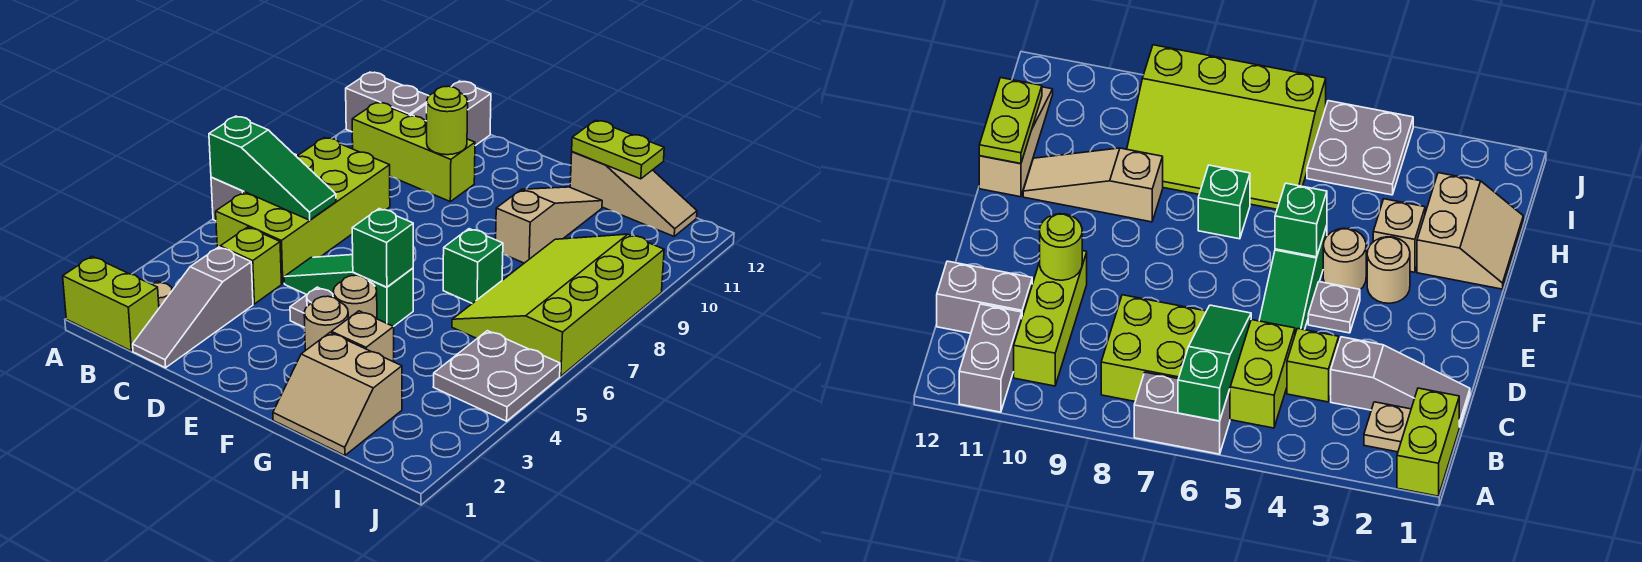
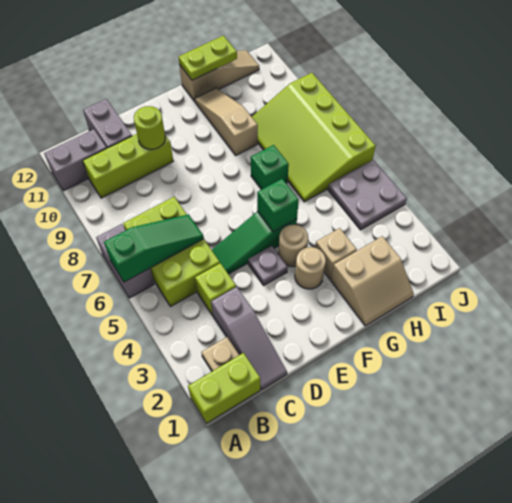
lime 2x4 brick [216,137,390,284] -> lime 2x3 brick [123,197,220,307]

